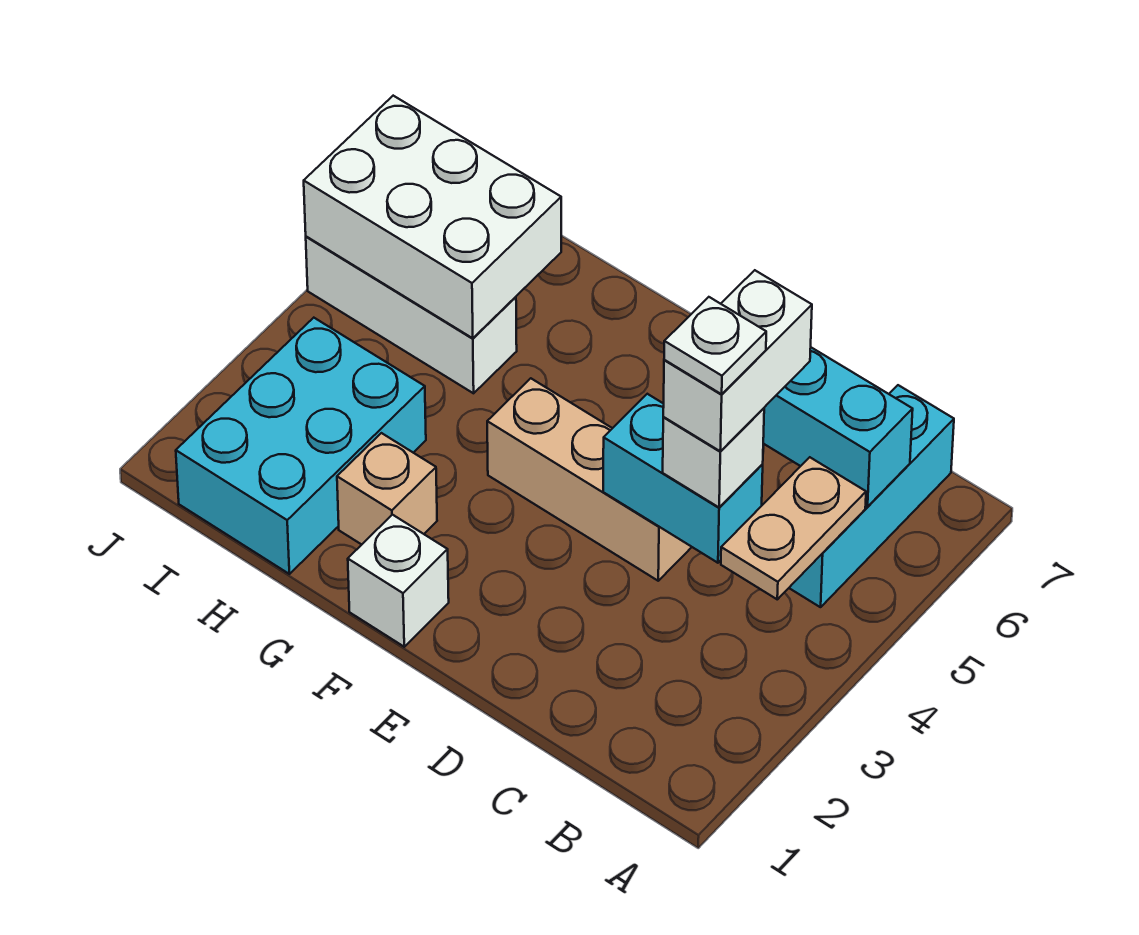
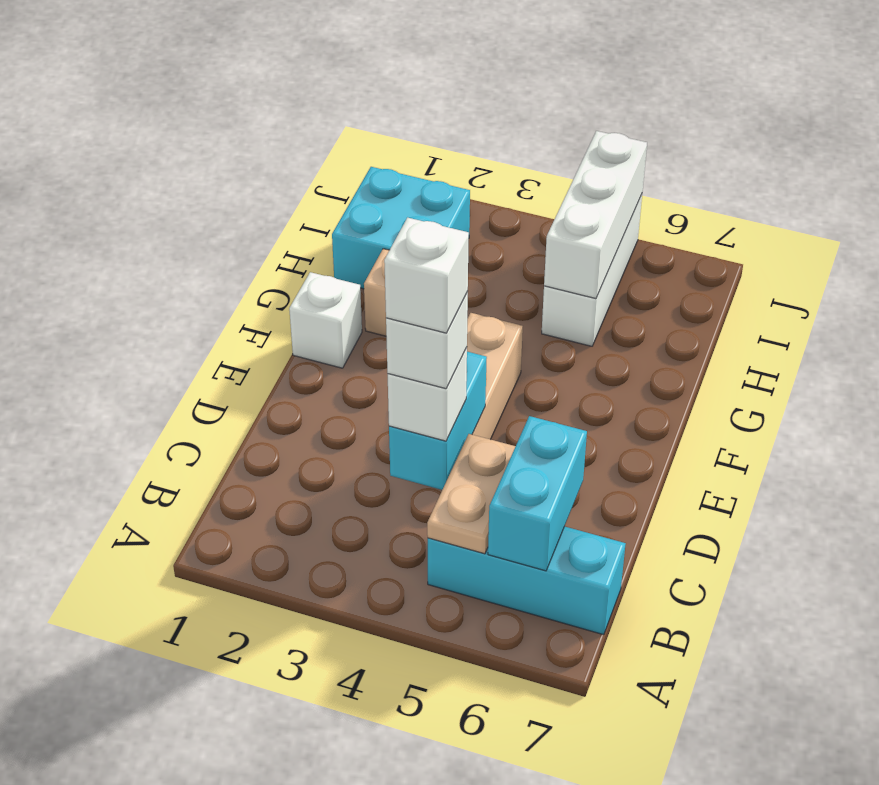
tan 1x2 plate [721,457,866,599] -> tan 1x2 plate turned to [427,434,516,554]
white 1x2 brick [663,270,812,451] -> white 1x1 brick [386,292,468,389]
white 1x1 plate [664,297,766,394] -> white 1x1 brick [384,218,469,333]
cyan 2x3 brick [176,318,426,574] -> cyan 2x2 brick [332,167,470,289]
white 2x3 brick [304,96,561,338] -> white 1x3 brick [544,131,647,299]

